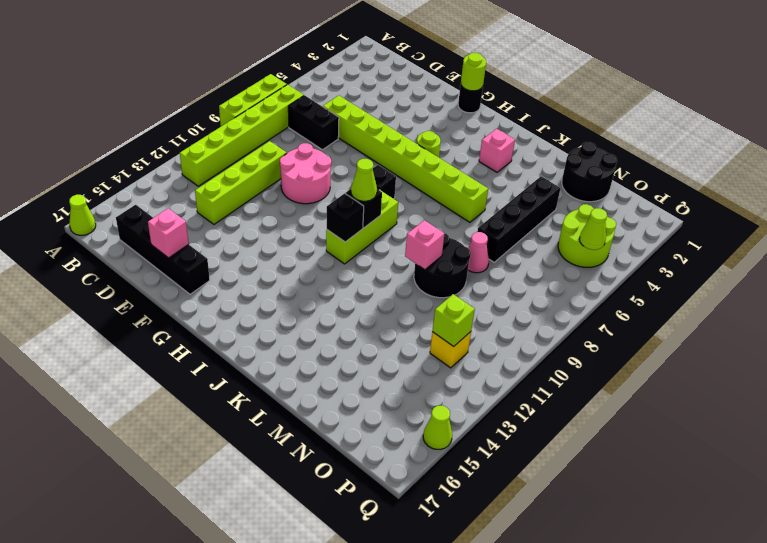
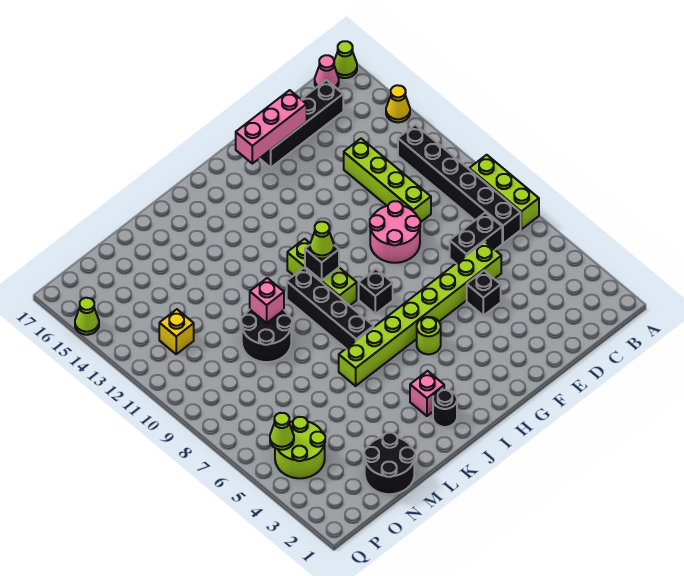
none -> yellow 1x1 cone [386,85,410,122]
lime 1x6 brick [180,85,304,186] -> black 1x6 brick [398,125,521,243]
pink 1x1 brick [148,208,189,258] -> pink 1x3 brick [236,90,307,164]
black 1x1 round brick [458,85,483,113] -> black 1x1 round brick moved to [433,390,457,427]
lime 1x1 round brick [461,53,486,91] -> none
black 1x1 brick [327,193,364,242] -> black 1x1 brick moved to [467,271,501,315]
black 1x4 brick [477,177,561,262] -> black 1x4 brick moved to [287,268,374,348]
pink 1x1 cone [468,232,489,273] -> pink 1x1 cone moved to [315,55,339,88]
lime 1x1 brick [432,294,475,347] -> none

